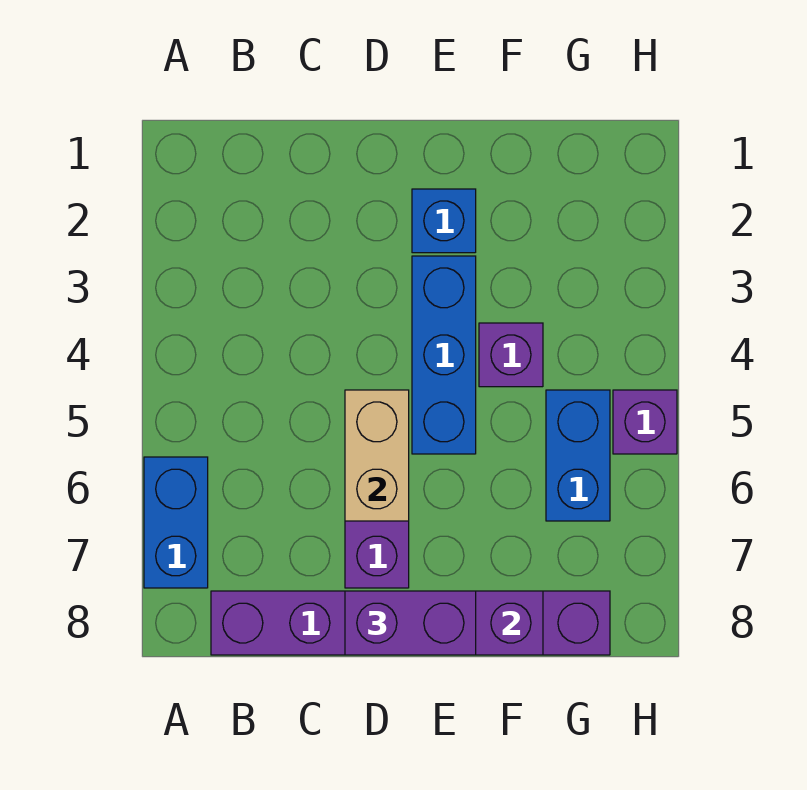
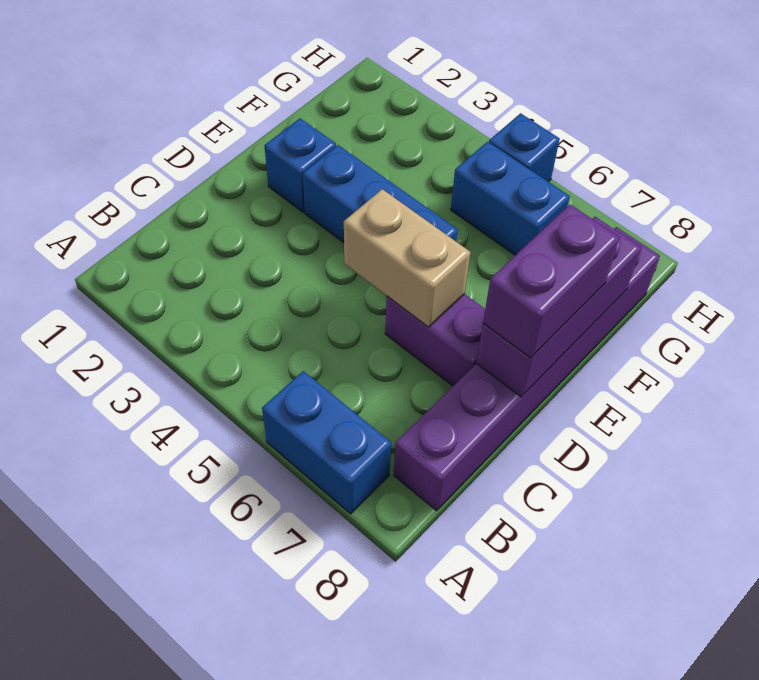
purple 1x1 brick [479,323,543,387] -> none
purple 1x1 brick [613,390,677,454] -> blue 1x1 brick [489,113,560,182]

